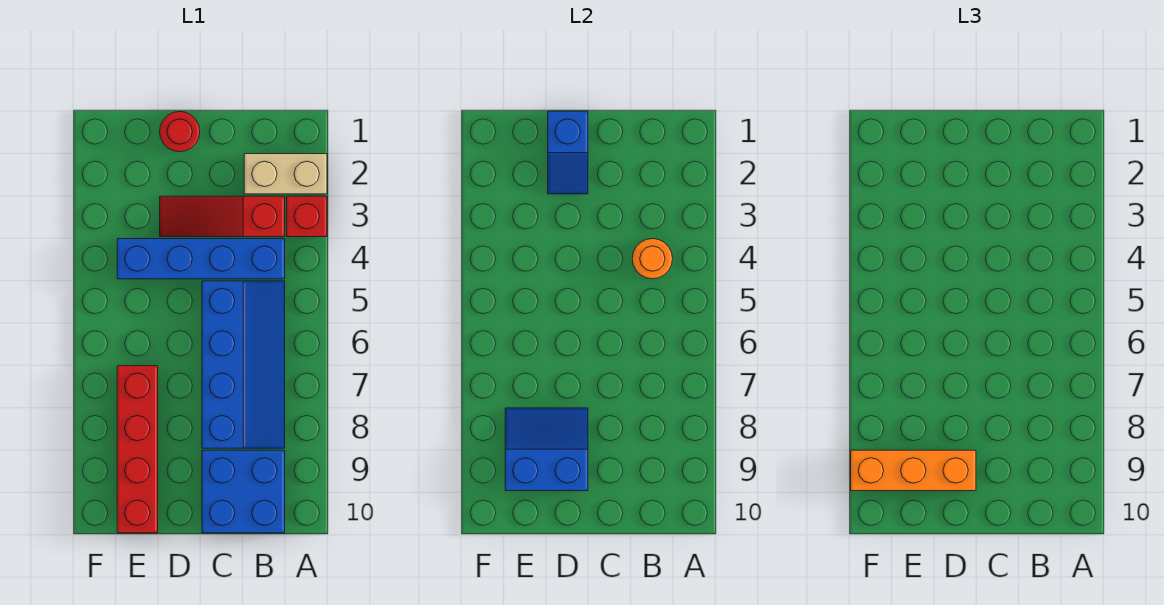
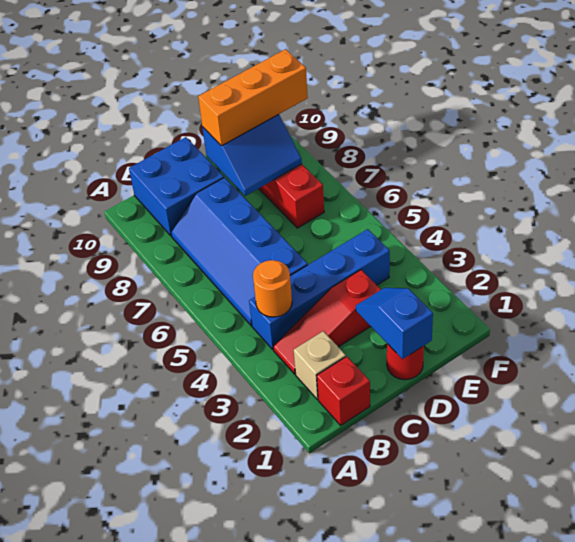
tan 1x2 brick [244,154,327,194] -> tan 1x1 brick [294,331,346,399]
red 1x1 brick [287,196,327,237] -> red 1x1 brick moved to [317,356,370,425]
red 1x3 slope [160,196,285,237] -> red 1x3 slope turned to [273,270,381,374]

